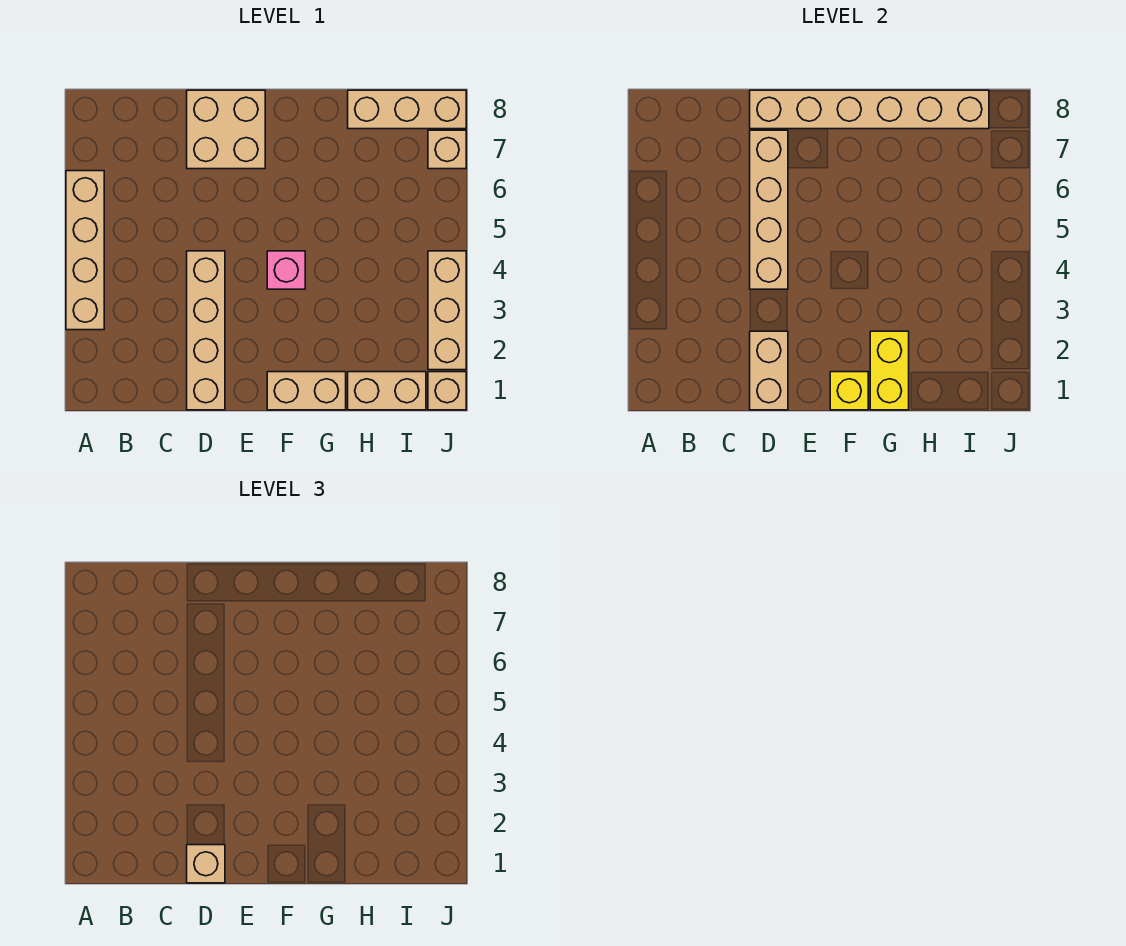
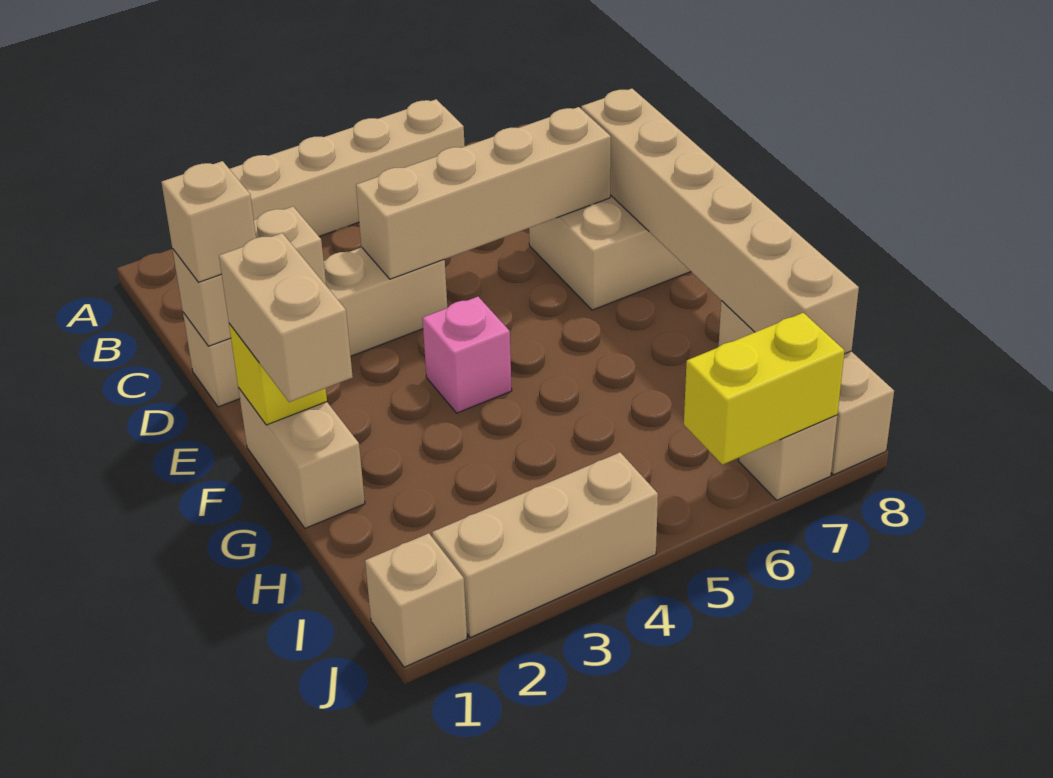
yellow 1x2 brick [870,331,909,410] -> yellow 1x2 brick moved to [684,313,845,465]
tan 1x2 brick [348,372,426,410] -> tan 1x2 brick moved to [219,233,353,402]

